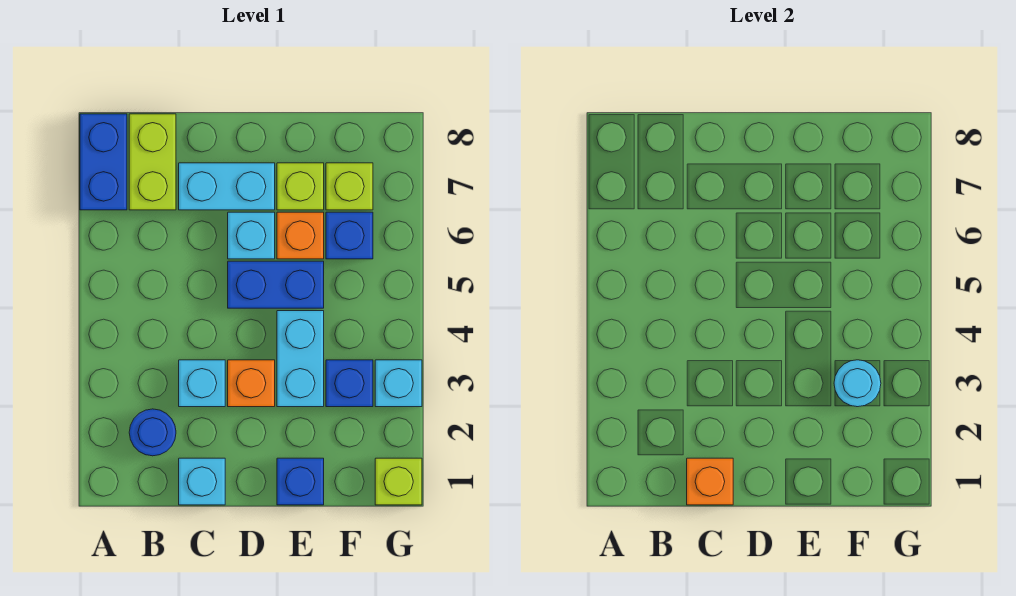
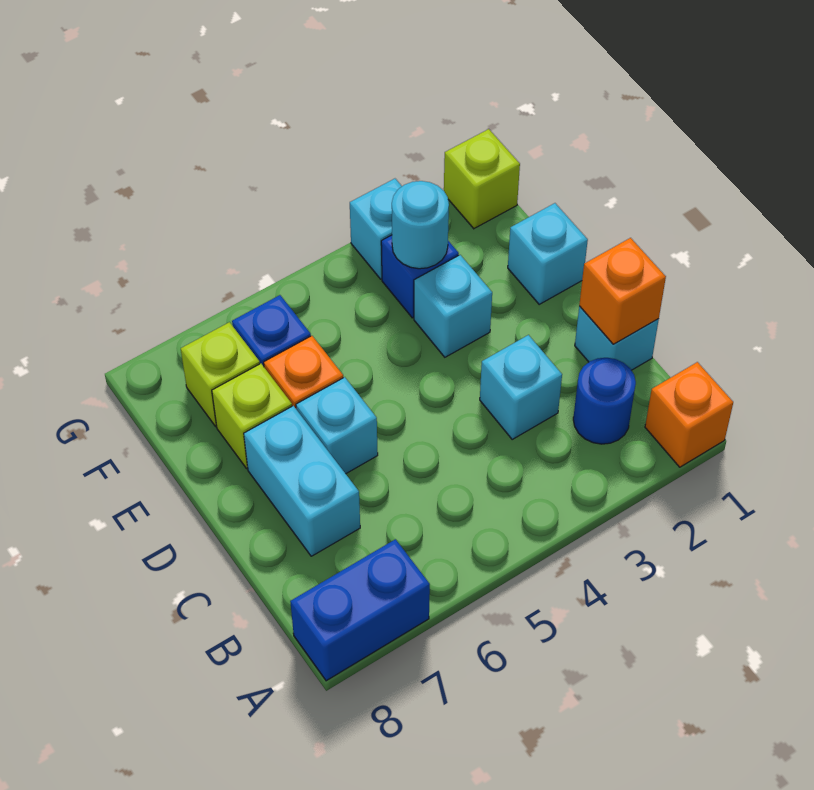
lime 1x2 brick [129,114,176,210] -> none
orange 1x1 brick [228,360,275,407] -> orange 1x1 brick moved to [645,362,733,467]
blue 1x2 brick [228,261,324,308] -> none
blue 1x1 brick [277,458,324,505] -> cyan 1x1 brick [508,203,588,304]
cyan 1x2 brick [277,311,324,407] -> cyan 1x1 brick [414,255,492,357]

